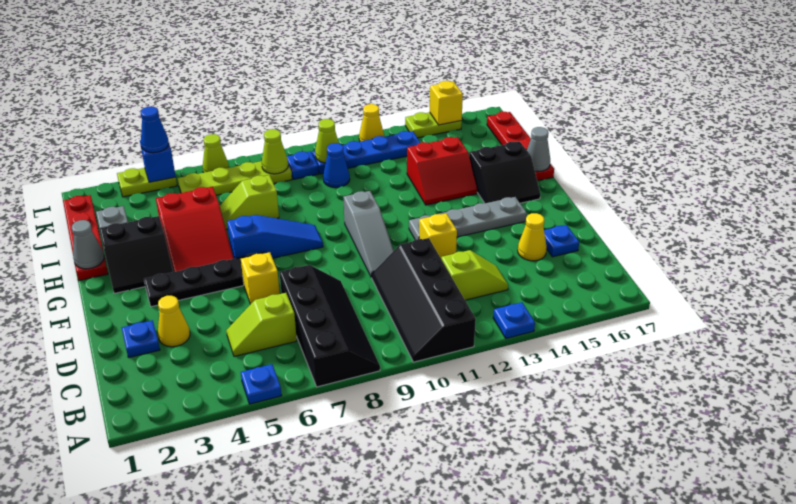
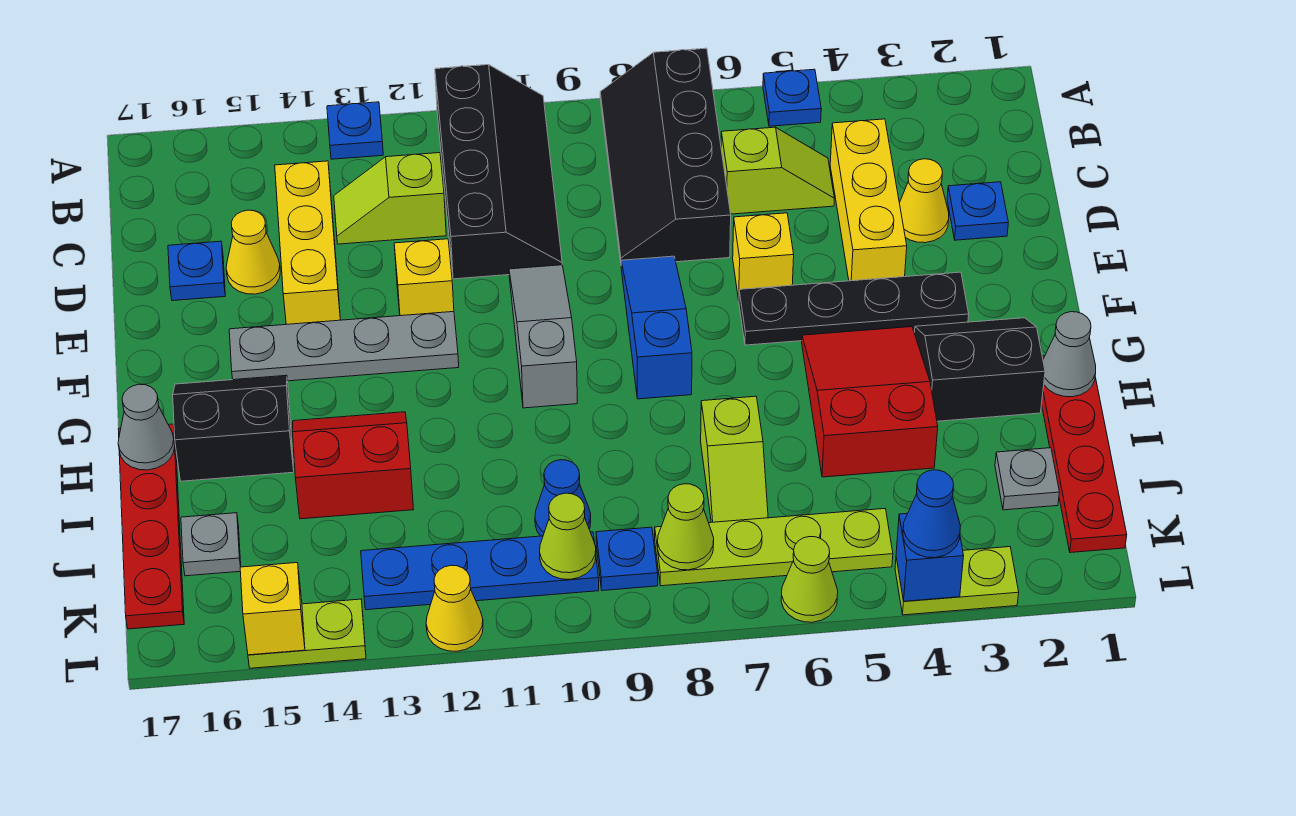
none -> yellow 1x3 brick [830,119,907,281]
none -> yellow 1x3 brick [275,161,340,324]
blue 1x3 slope [227,215,323,259] -> blue 1x3 slope turned to [621,256,692,399]
lime 1x2 slope [220,175,279,229] -> lime 1x2 slope turned to [701,396,768,522]
none -> grey 1x1 plate [181,513,241,576]

